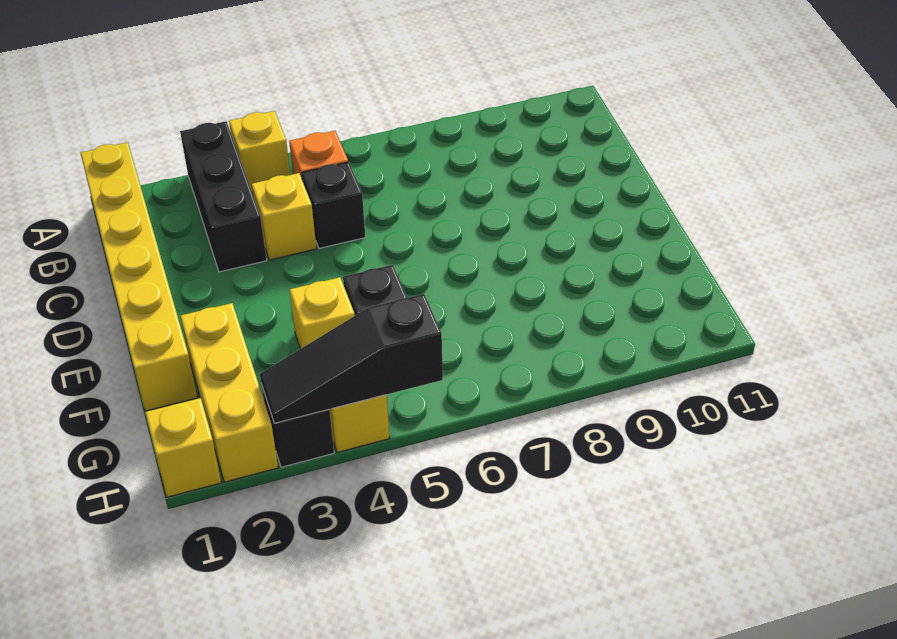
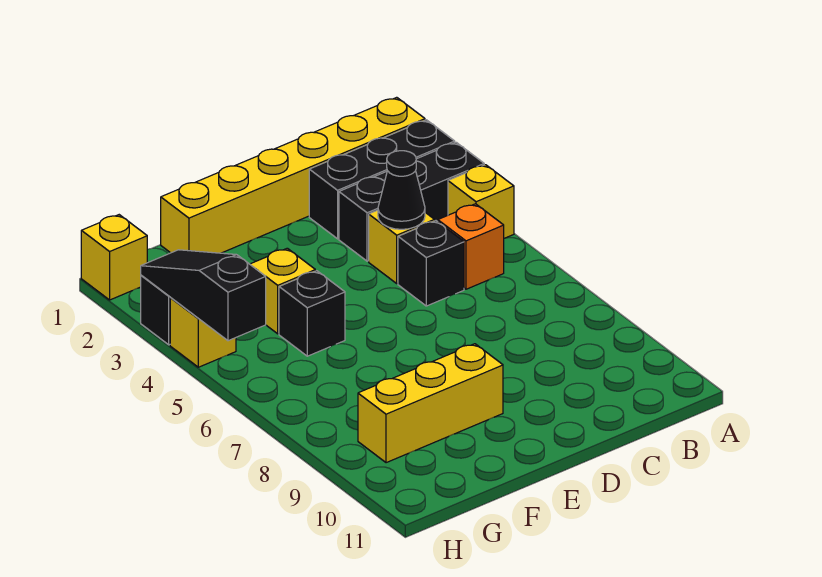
none -> black 1x3 brick [309,120,455,239]
none -> black 1x1 cone [378,151,425,229]
yellow 1x3 brick [180,303,278,482] -> yellow 1x3 brick moved to [358,344,503,463]

